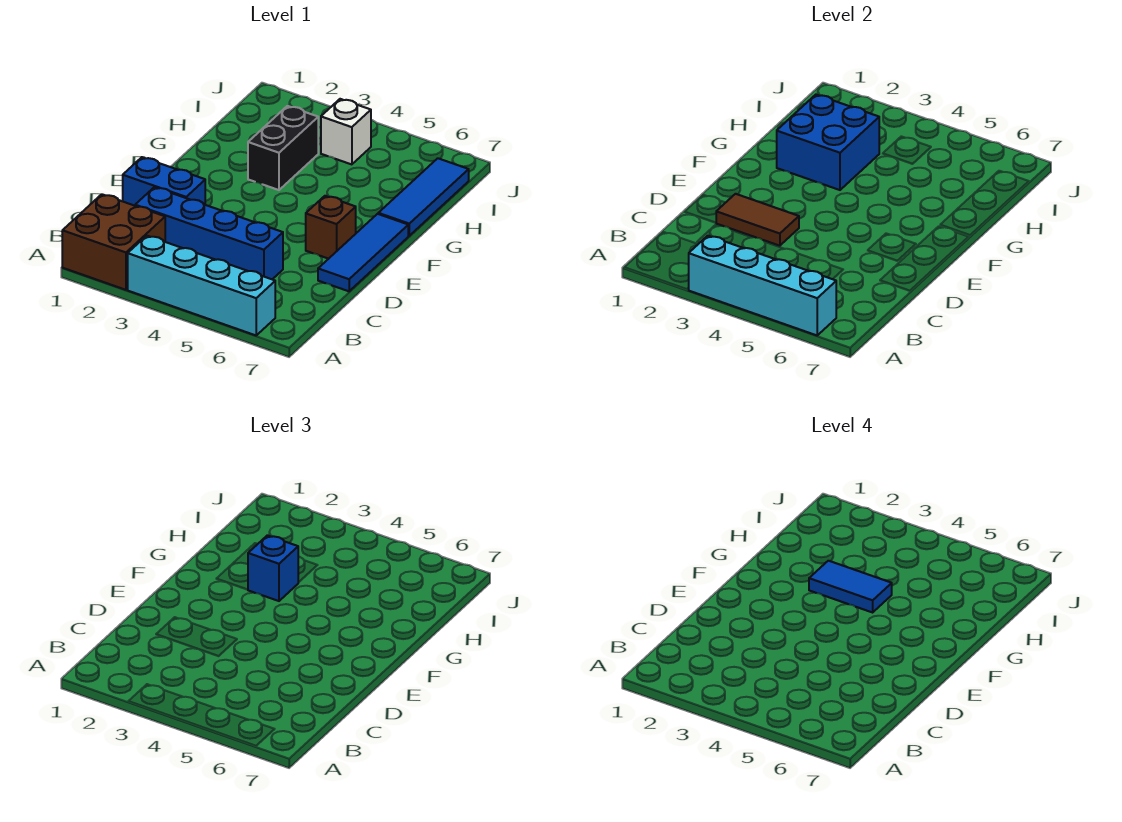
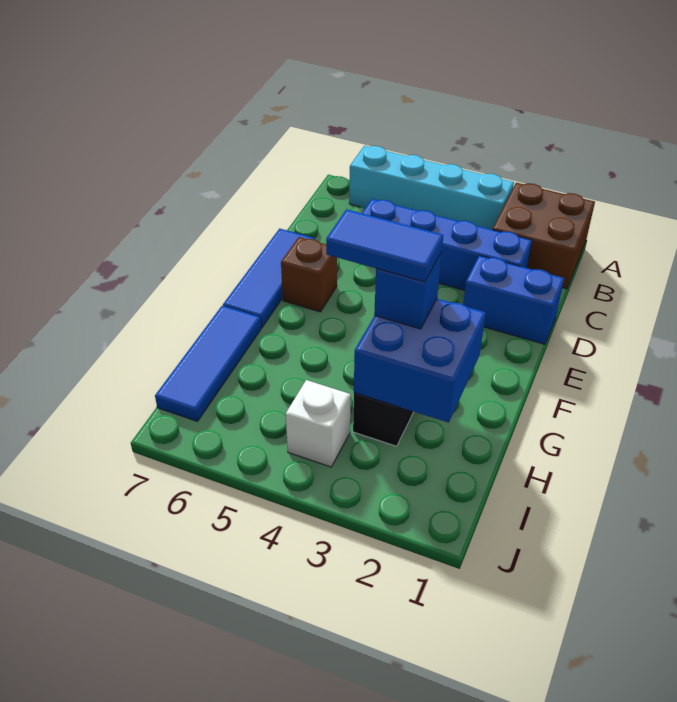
cyan 1x4 brick [689,236,836,335] -> none
brown 1x2 tile [716,194,799,246] -> none

